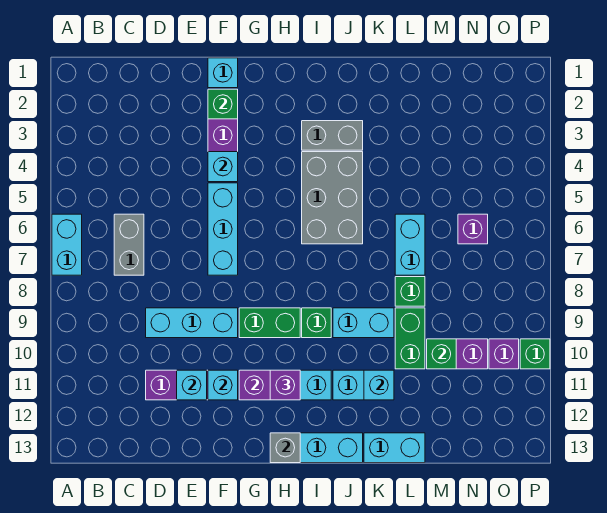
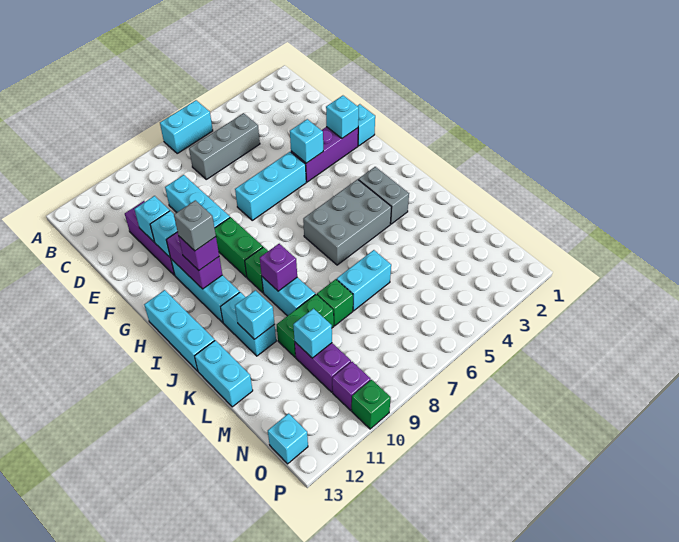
grey 1x2 brick [114,214,144,275] -> grey 1x3 brick [189,113,260,179]
green 1x1 brick [208,89,238,119] -> cyan 1x1 brick [326,96,359,138]
grey 1x1 brick [270,433,300,463] -> grey 1x1 brick moved to [174,200,216,251]
green 1x1 brick [427,339,456,369] -> cyan 1x1 brick [293,309,332,358]
purple 1x1 brick [458,214,488,244] -> purple 1x1 brick moved to [260,244,297,291]
none -> cyan 1x1 brick [268,413,308,464]

